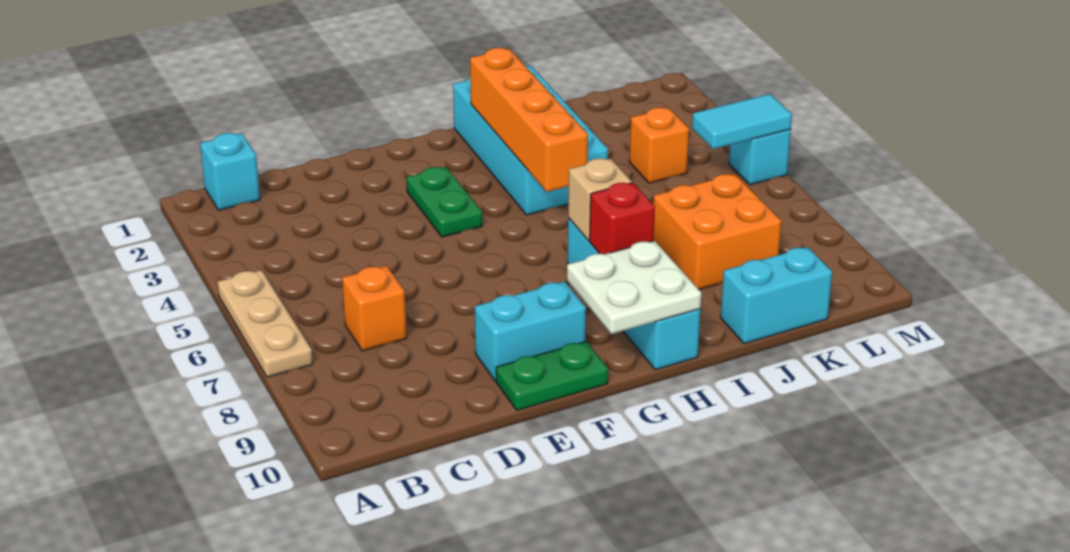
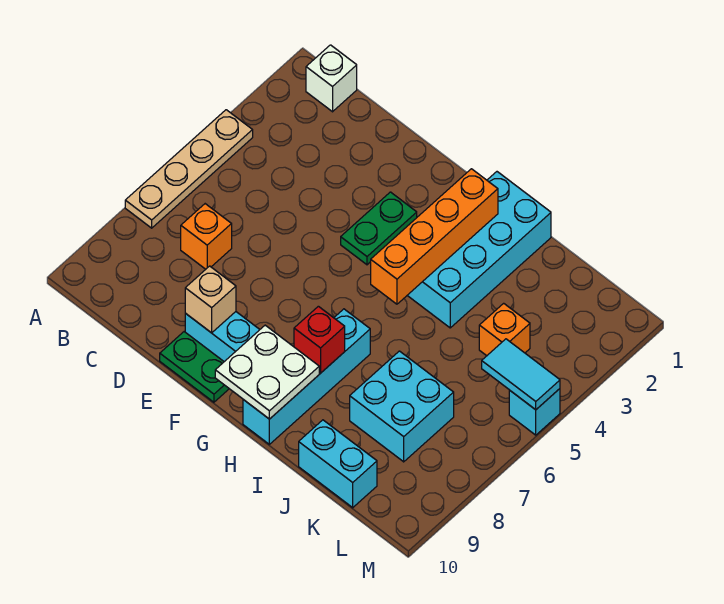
tan 1x3 plate [218,270,313,377] -> tan 1x4 plate [125,110,253,228]
cyan 1x1 brick [200,133,260,210] -> white 1x1 brick [306,45,357,112]
tan 1x1 brick [568,158,632,241] -> tan 1x1 brick moved to [185,266,236,333]
orange 2x2 brick [653,174,781,289] -> cyan 2x2 brick [350,351,454,462]

